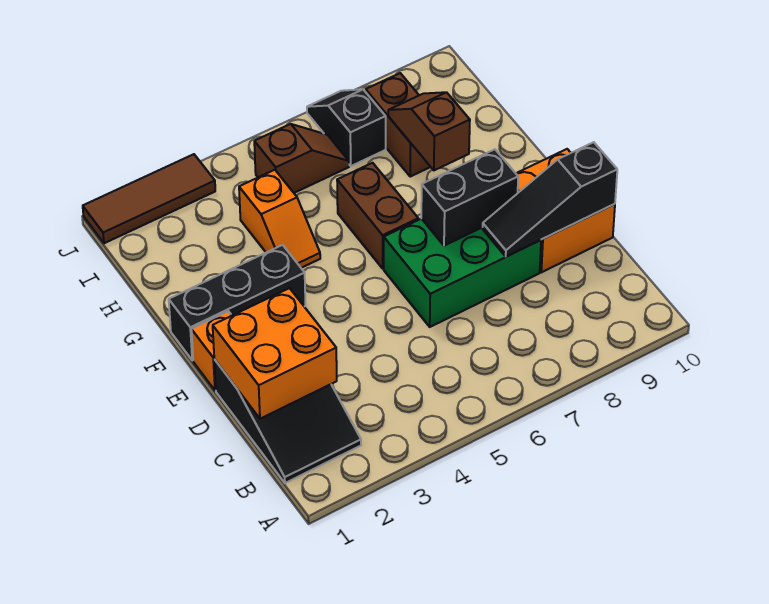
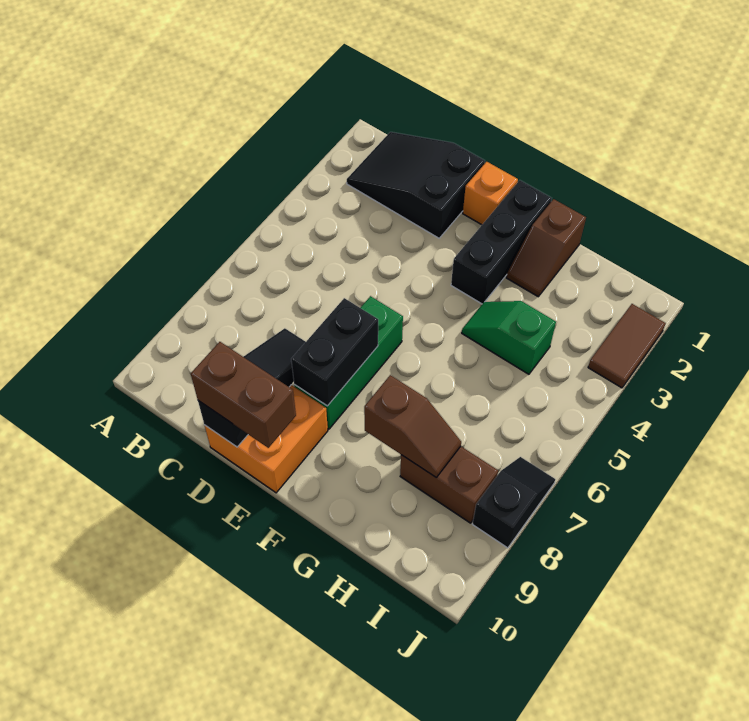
orange 2x2 brick [213,288,337,419] -> none
green 2x3 brick [384,219,541,327] -> green 1x3 brick [294,296,403,429]
brown 1x2 brick [337,163,418,268] -> brown 1x2 brick moved to [191,342,296,448]
orange 1x2 slope [239,170,320,268] -> green 1x2 slope [462,301,556,374]
brown 1x2 slope [254,124,349,193] -> brown 1x2 slope moved to [506,199,586,297]
black 1x2 slope [307,89,386,166] -> black 1x2 slope turned to [473,457,555,548]
brown 1x3 tile [83,154,215,243] -> brown 1x2 tile [588,304,666,388]

